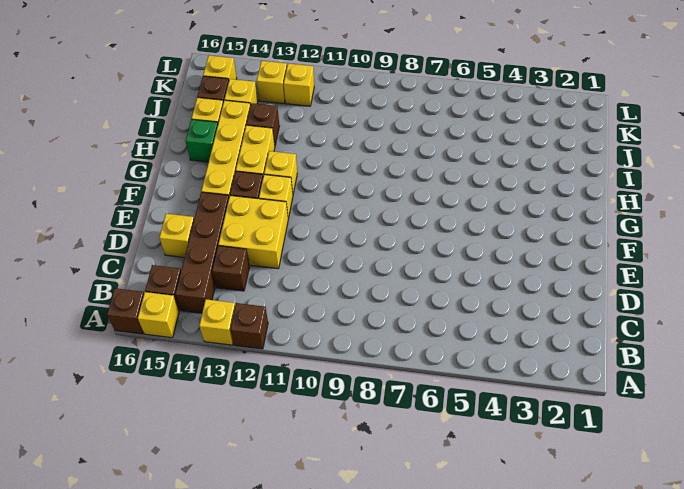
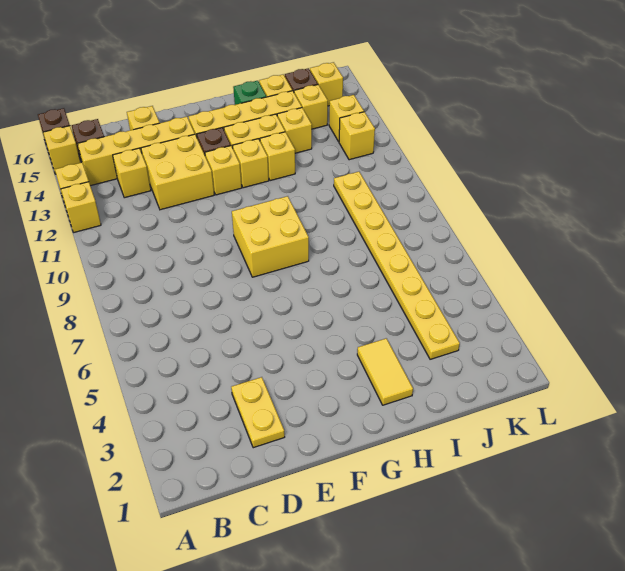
brown 1x1 brick [230,303,268,349] -> yellow 1x1 brick [61,182,101,232]
brown 1x4 brick [176,192,229,313] -> yellow 1x4 brick [77,117,195,186]
brown 1x1 brick [212,246,250,291] -> yellow 1x1 brick [113,148,151,198]
none -> yellow 1x2 plate [231,377,285,448]
none -> yellow 2x2 brick [232,196,309,277]
none -> yellow 1x2 tile [357,338,413,405]
none -> yellow 1x1 brick [260,132,295,181]
brown 1x1 brick [247,103,279,145] -> yellow 1x1 brick [277,108,312,153]
none -> yellow 1x8 plate [334,172,460,359]

